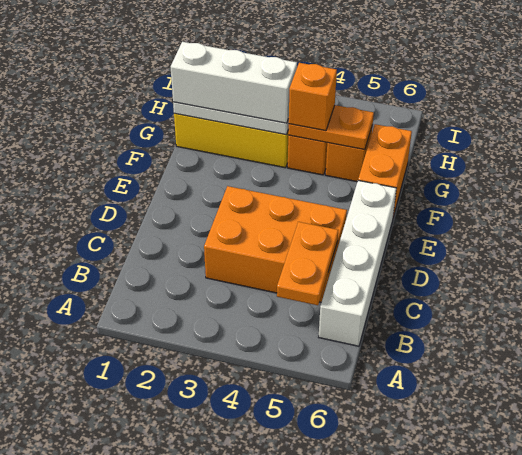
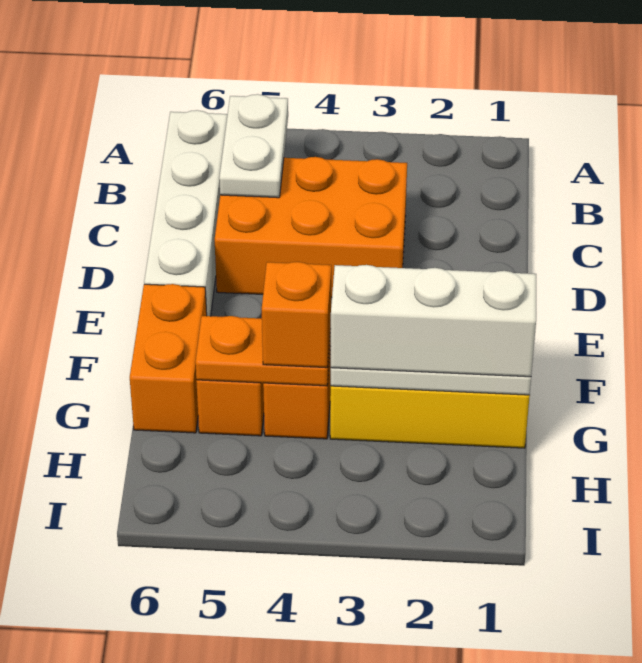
orange 1x2 plate [277,222,338,305] -> white 1x2 plate [219,94,288,198]

